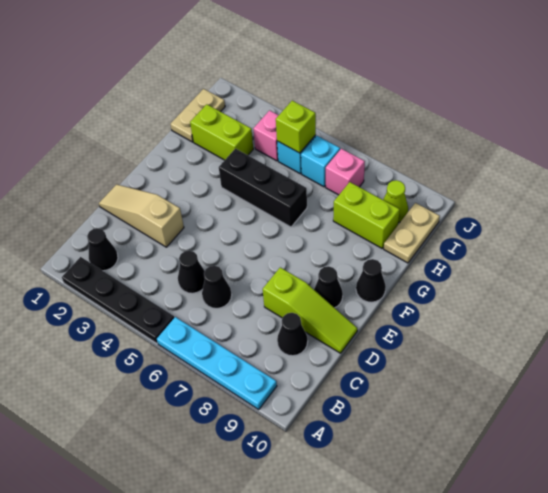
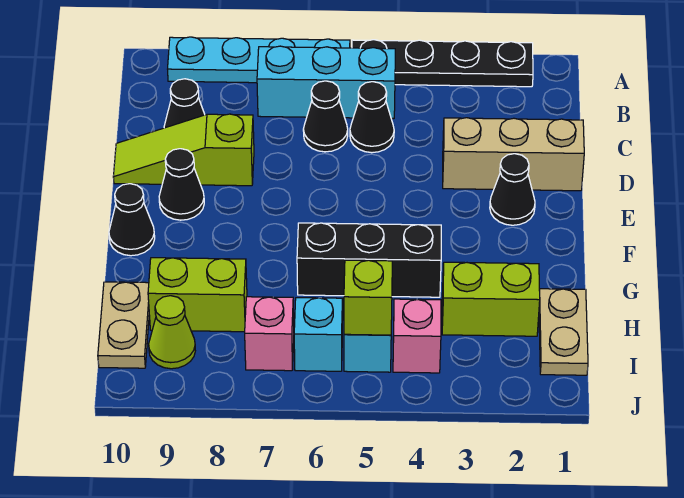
black 1x1 cone [87,228,118,271] -> black 1x1 cone moved to [490,154,535,225]
none -> cyan 1x3 brick [257,46,395,119]
tan 1x3 slope [99,184,184,247] -> tan 1x3 brick [443,118,584,191]

